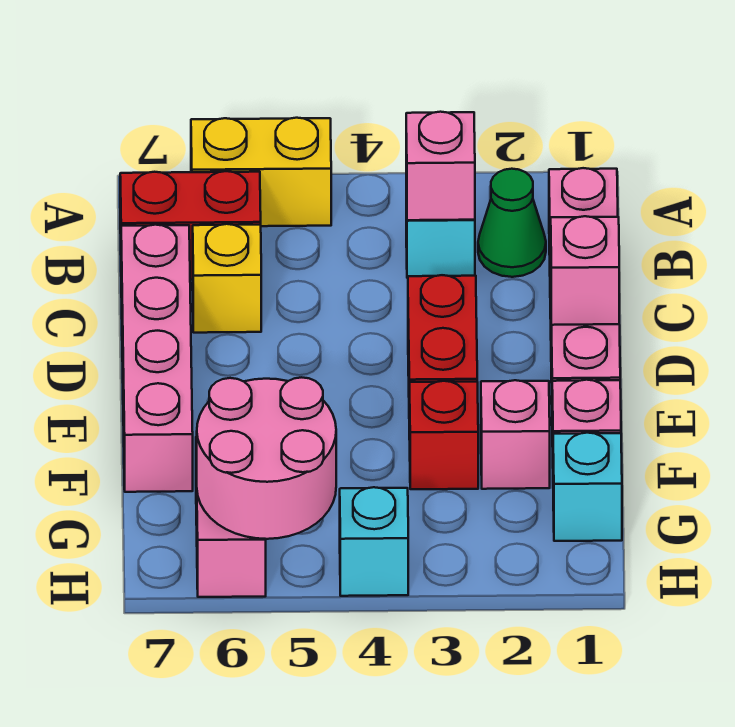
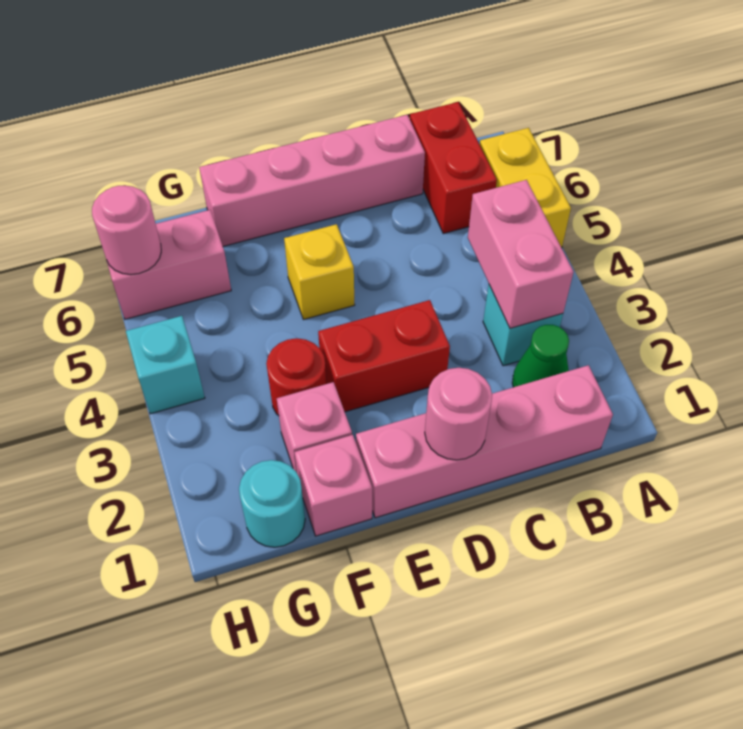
pink 1x1 brick [406,112,475,220] -> pink 1x2 brick [468,180,573,328]
yellow 1x1 brick [193,224,261,333] -> yellow 1x1 brick moved to [284,224,355,320]
pink 1x1 brick [551,216,619,325] -> pink 1x1 round brick [425,368,492,460]
red 1x1 brick [409,381,478,489] -> red 1x1 round brick [266,338,327,416]
cyan 1x1 brick [553,433,622,541] -> cyan 1x1 round brick [239,460,305,547]
pink 2x2 round brick [197,377,336,539] -> pink 1x1 round brick [92,186,161,275]

